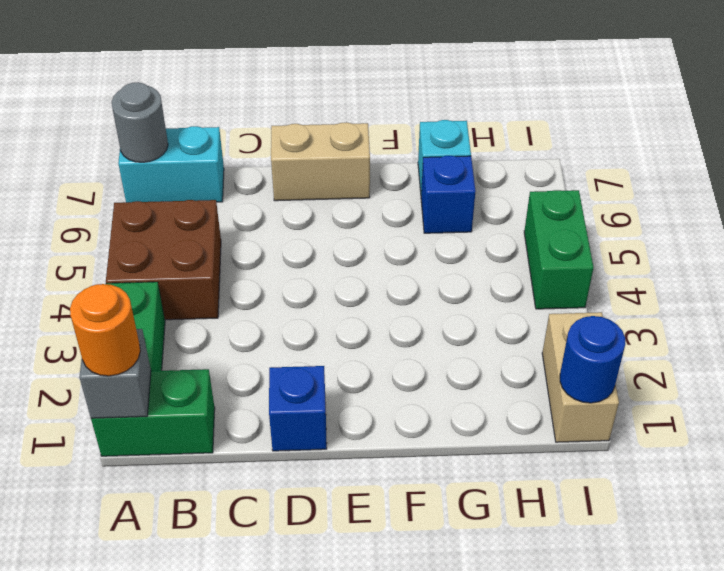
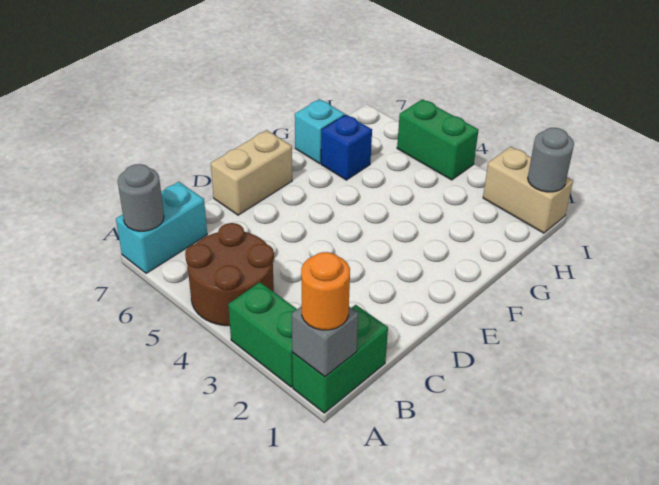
brown 2x2 brick [106,200,221,320] -> brown 2x2 round brick [185,223,274,326]
blue 1x1 brick [269,366,327,451] -> none
blue 1x1 round brick [560,316,625,403] -> grey 1x1 round brick [528,128,574,192]

